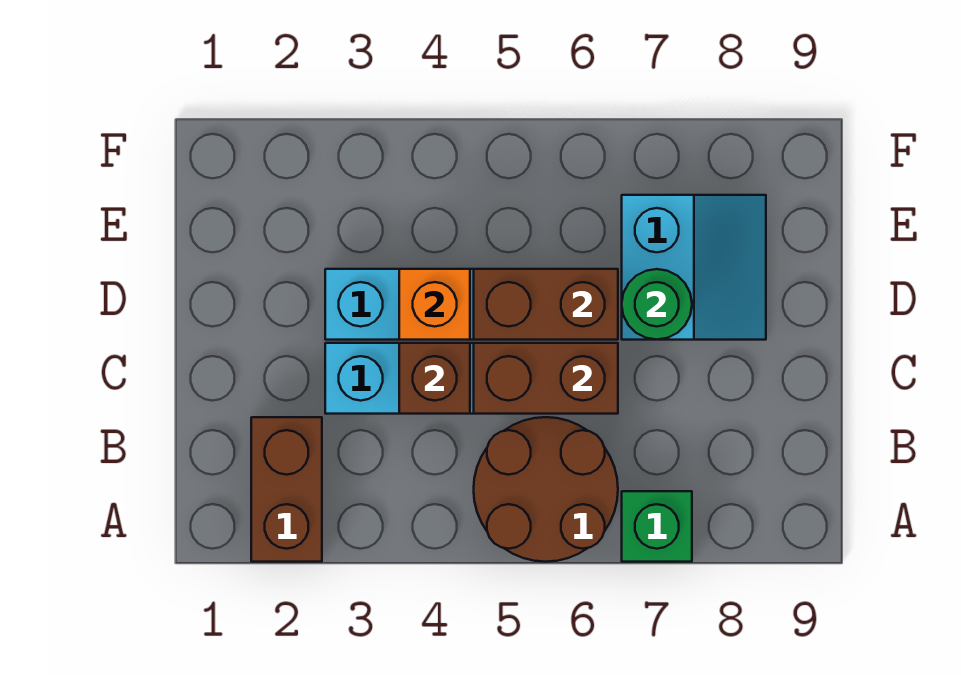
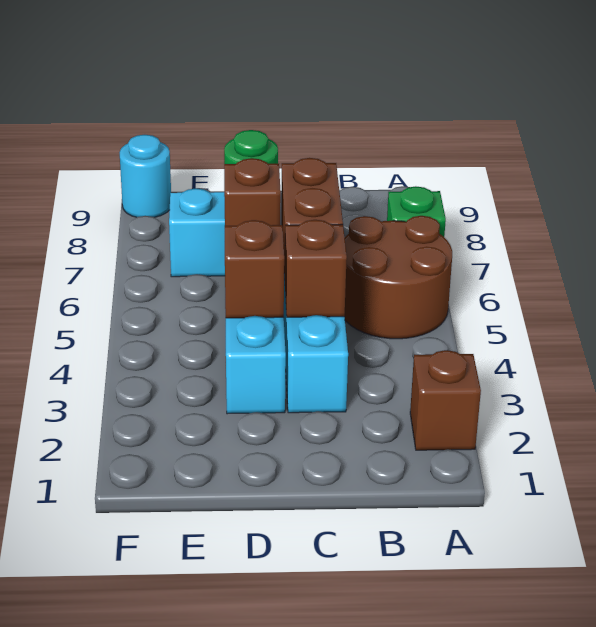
brown 1x2 brick [251,417,322,562] -> brown 1x1 brick [410,350,481,450]
orange 1x1 brick [399,269,470,340] -> brown 1x1 brick [225,220,284,318]
brown 1x2 brick [474,269,618,340] -> brown 1x1 brick [224,158,281,226]
none -> cyan 1x1 round brick [120,135,171,217]

